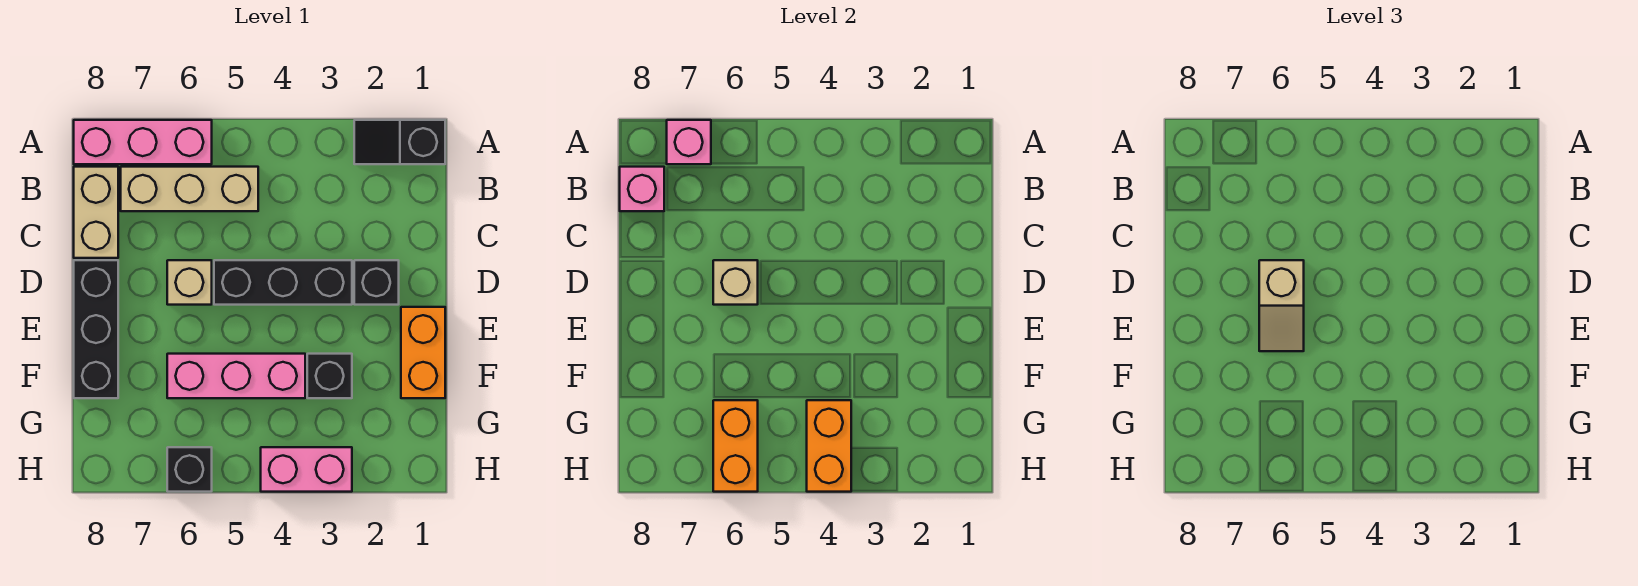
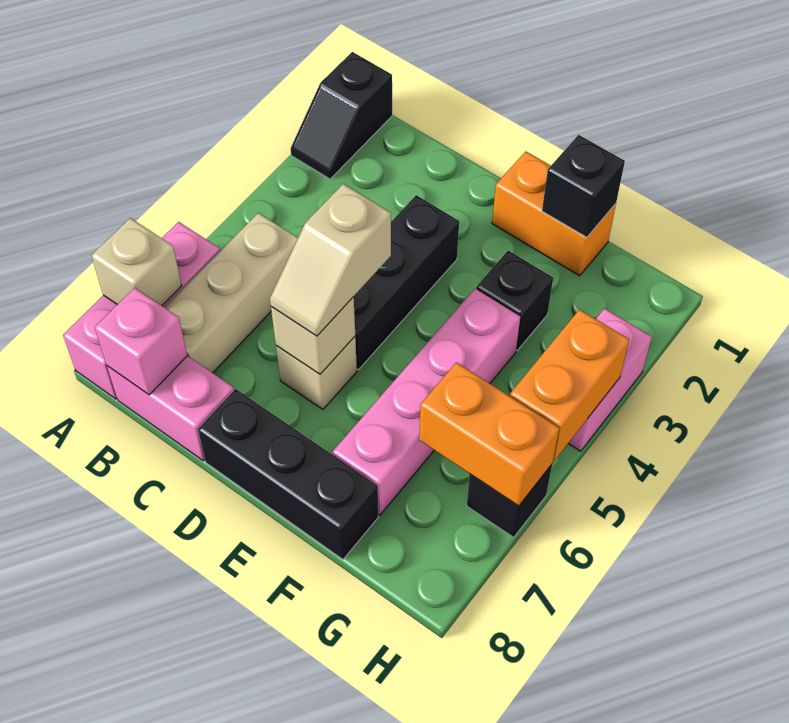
pink 1x1 brick [667,120,711,164] -> tan 1x1 brick [91,218,182,306]
tan 1x2 brick [74,167,118,258] -> pink 1x2 brick [107,356,234,461]
black 1x1 brick [354,260,399,305] -> black 1x1 brick moved to [542,135,625,237]
tan 1x2 slope [1259,260,1304,351] -> tan 1x2 slope turned to [270,184,391,336]
pink 1x3 brick [167,354,305,398] -> pink 1x4 brick [333,289,520,515]
orange 1x2 brick [807,400,851,492] -> orange 1x2 brick turned to [510,309,629,461]

